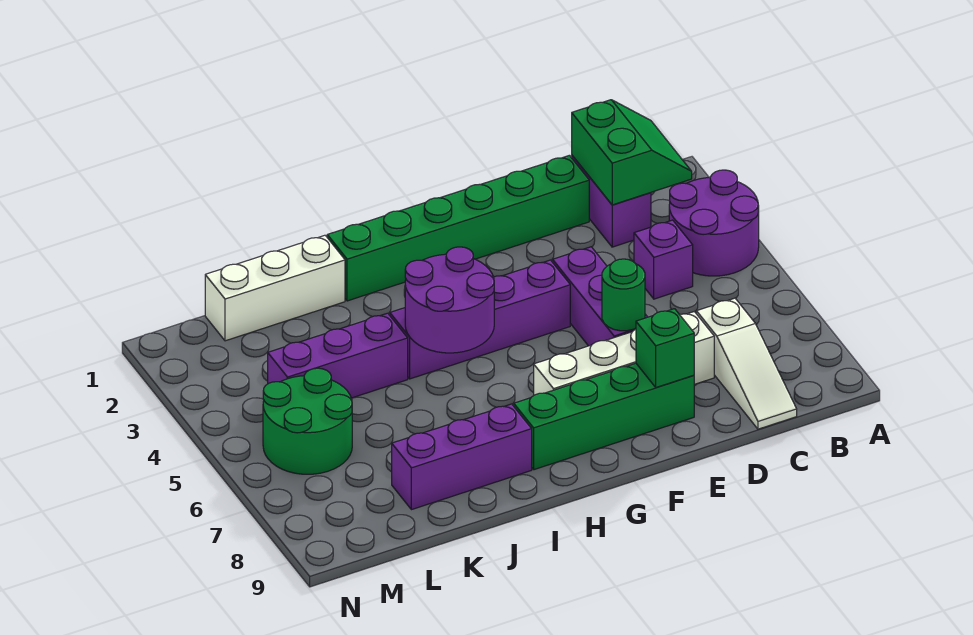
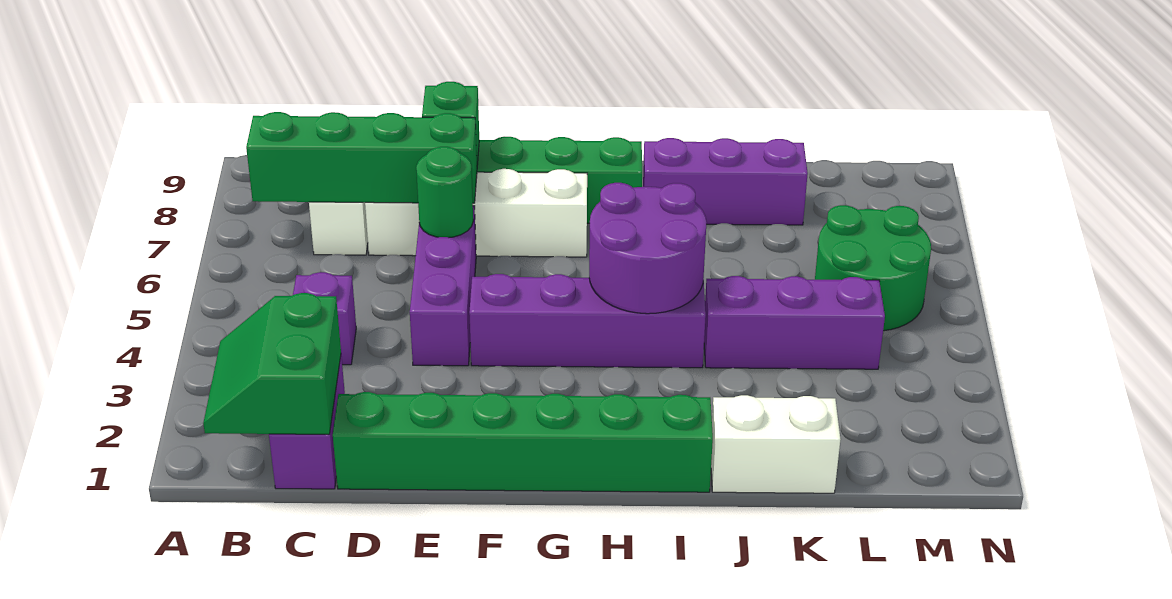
purple 2x2 round brick [669,170,759,276] -> none
none -> green 1x4 brick [246,112,477,203]
white 1x3 brick [205,235,345,341] -> white 1x2 brick [711,395,840,493]

